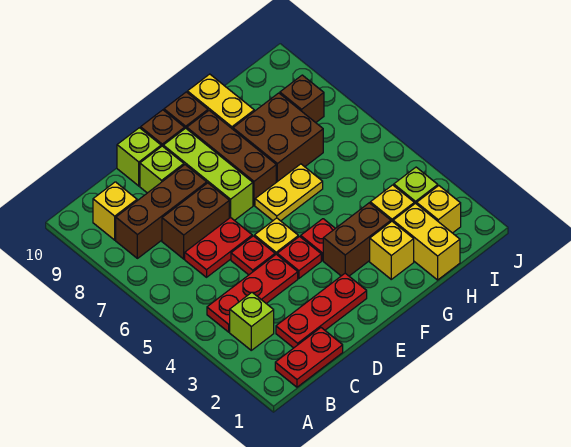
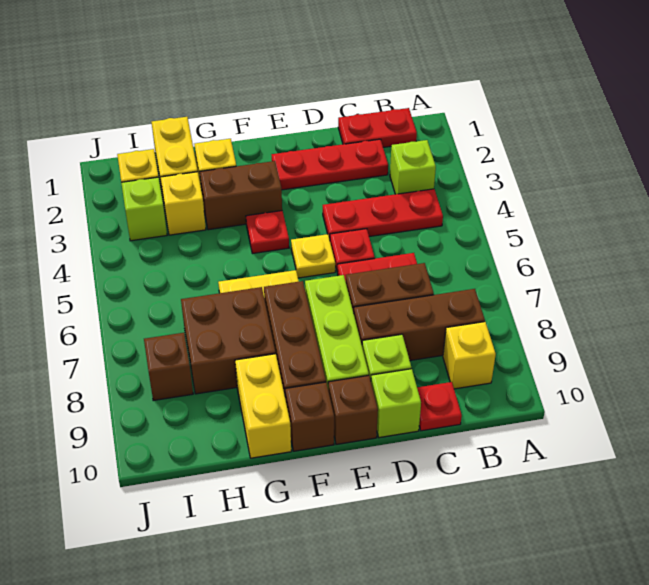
red 1x1 plate [277,237,321,278] -> red 1x1 plate moved to [417,382,462,431]

